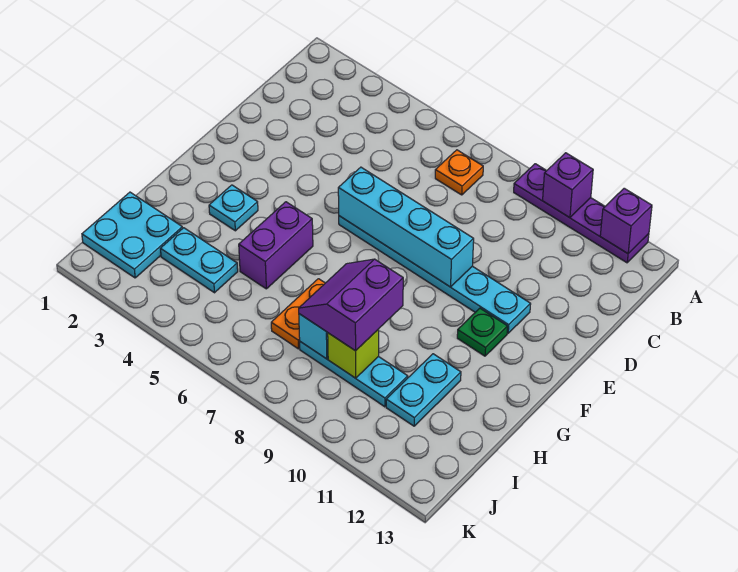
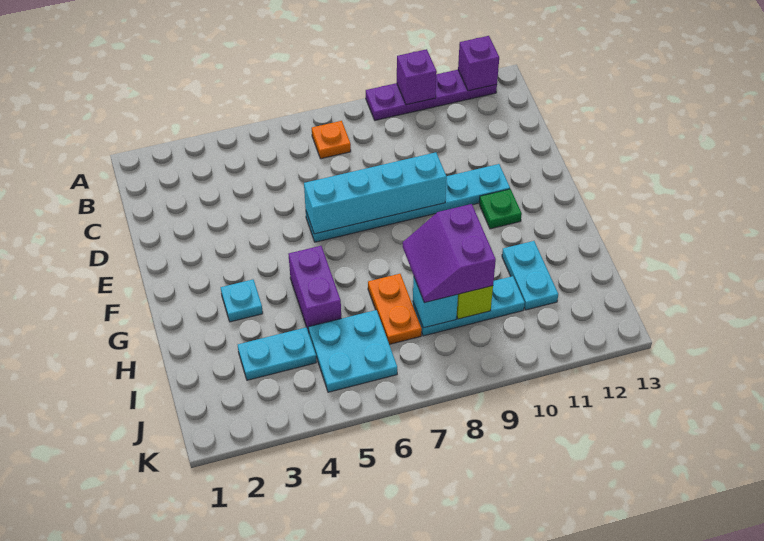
cyan 2x2 plate [82,192,183,278] -> cyan 2x2 plate moved to [308,310,397,392]

